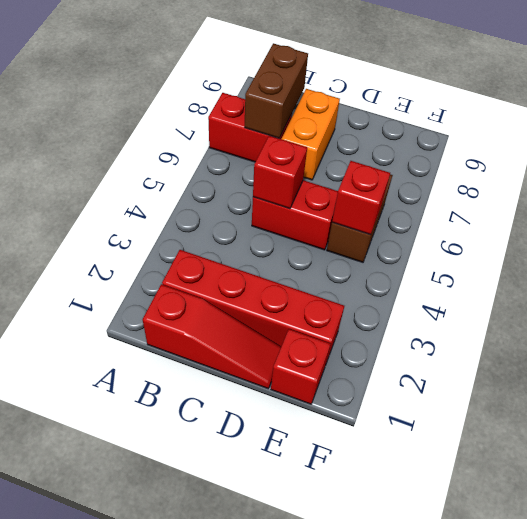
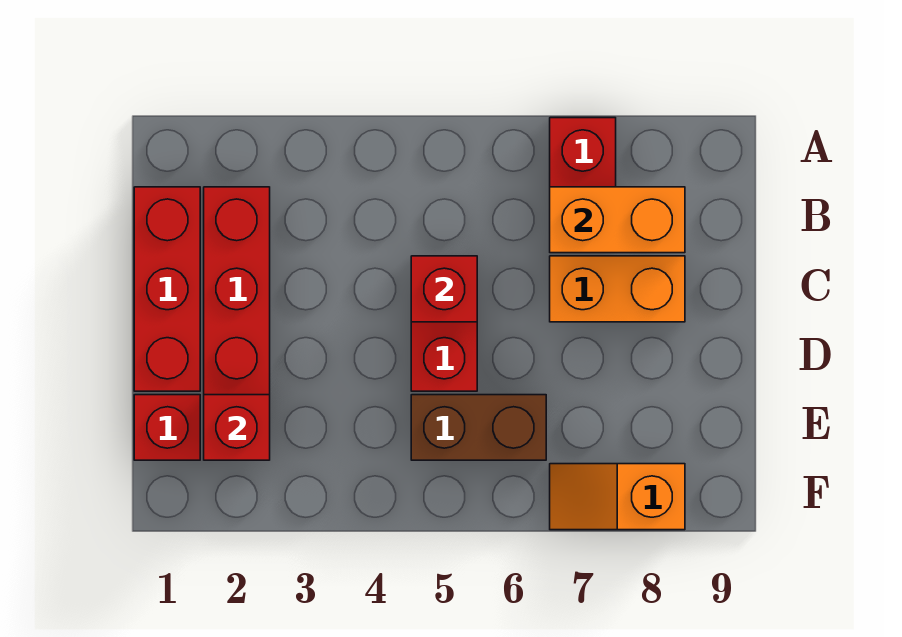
red 1x3 slope [143,284,281,389] -> red 1x3 brick [134,187,200,391]
brown 1x2 brick [245,43,308,138] -> orange 1x2 brick [550,187,685,253]
red 1x1 brick [332,161,390,235] -> red 1x1 brick moved to [204,395,270,460]
none -> orange 1x2 slope [550,464,685,530]

